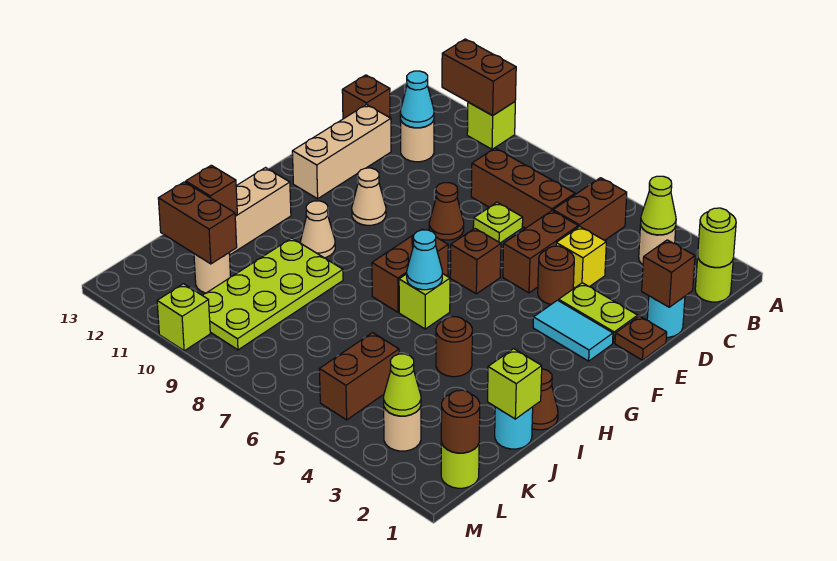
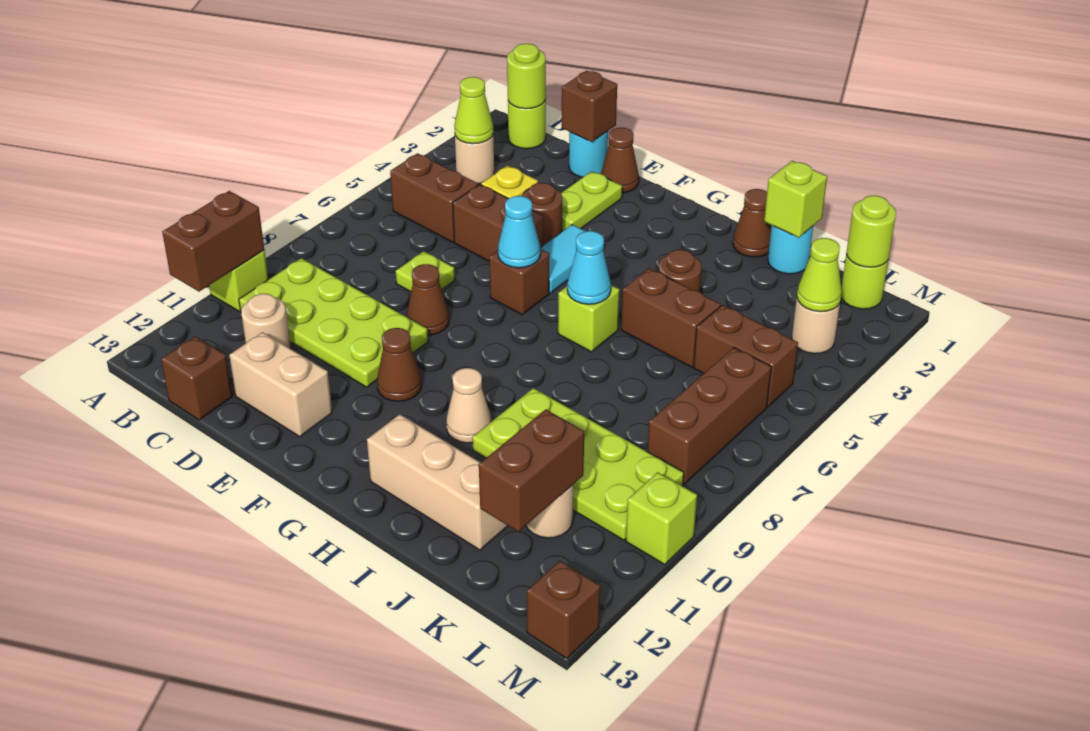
none -> lime 2x4 plate [239,258,428,387]
brown 1x3 brick [471,148,575,228] -> brown 1x3 brick moved to [648,348,771,484]
cyan 1x1 cone [400,71,434,128] -> cyan 1x1 cone moved to [498,196,540,268]
tan 1x3 brick [292,104,391,199] -> tan 1x2 brick [229,332,332,437]
brown 1x1 plate [615,316,667,360] -> brown 1x1 cone [601,128,639,193]
cyan 1x2 tile [533,300,613,361] -> cyan 1x2 tile moved to [540,225,586,293]
tan 1x1 cone [352,168,386,225] -> brown 1x1 cone [377,328,422,401]
brown 1x2 brick [372,229,448,312] -> brown 1x2 brick moved to [621,269,721,367]
brown 1x1 brick [186,165,237,216] -> brown 1x1 brick moved to [527,561,600,658]
brown 1x1 round brick [441,390,480,453] -> lime 1x1 round brick [846,196,896,267]

